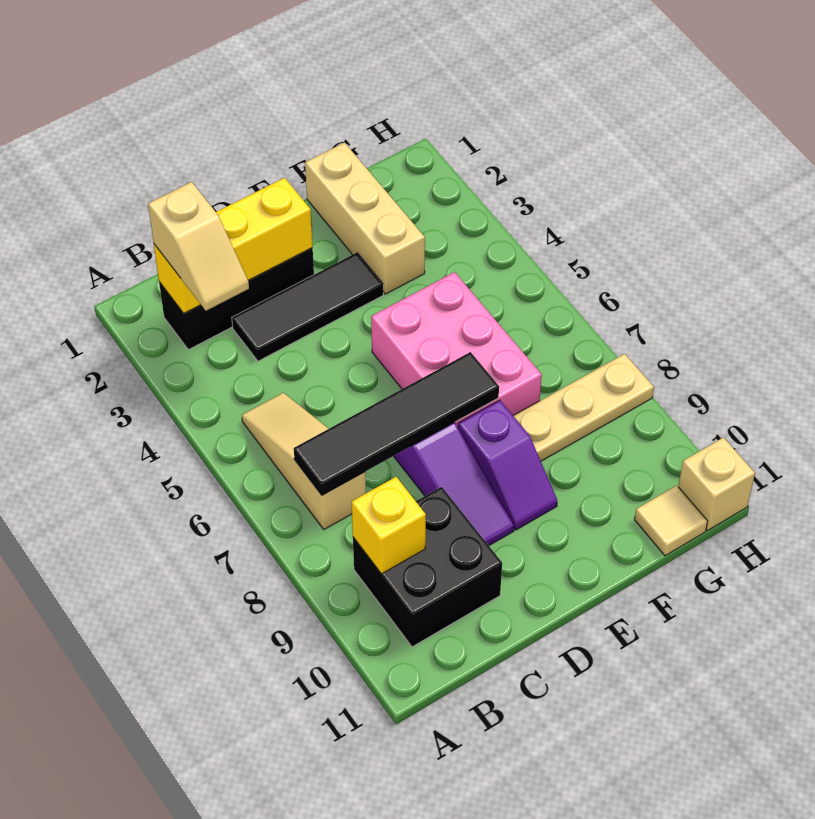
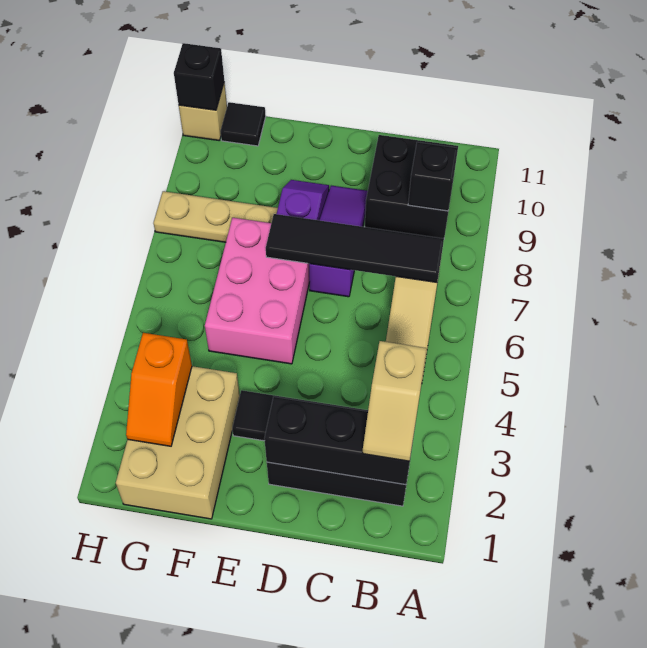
yellow 1x3 brick [154,178,313,313] -> black 1x3 brick [264,397,414,485]
tan 1x2 slope [148,182,249,311] -> tan 1x2 slope turned to [363,341,427,461]
yellow 1x1 brick [352,477,426,574] -> black 1x1 brick [408,142,458,211]
tan 1x3 brick [305,143,425,294] -> tan 2x3 brick [116,366,240,519]
none -> orange 1x2 slope [126,333,192,446]
tan 1x1 tile [635,485,708,556] -> black 1x1 tile [221,102,266,146]
none -> black 1x1 brick [174,43,224,110]

